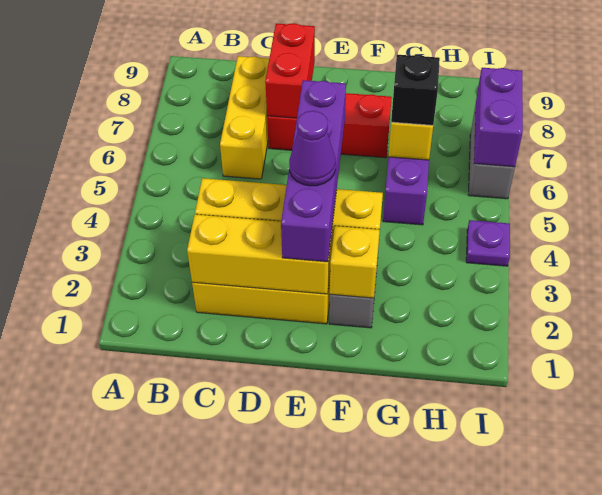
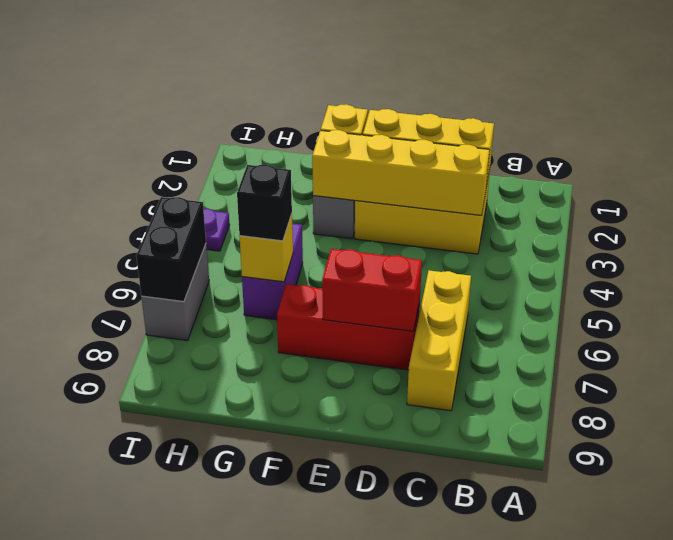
red 1x2 brick [265,23,315,118] -> red 1x2 brick turned to [322,249,422,331]
purple 1x4 brick [281,80,346,262] -> none
purple 1x1 cone [289,111,336,186] -> none
purple 1x2 brick [474,68,523,167] -> black 1x2 brick [136,197,206,302]

